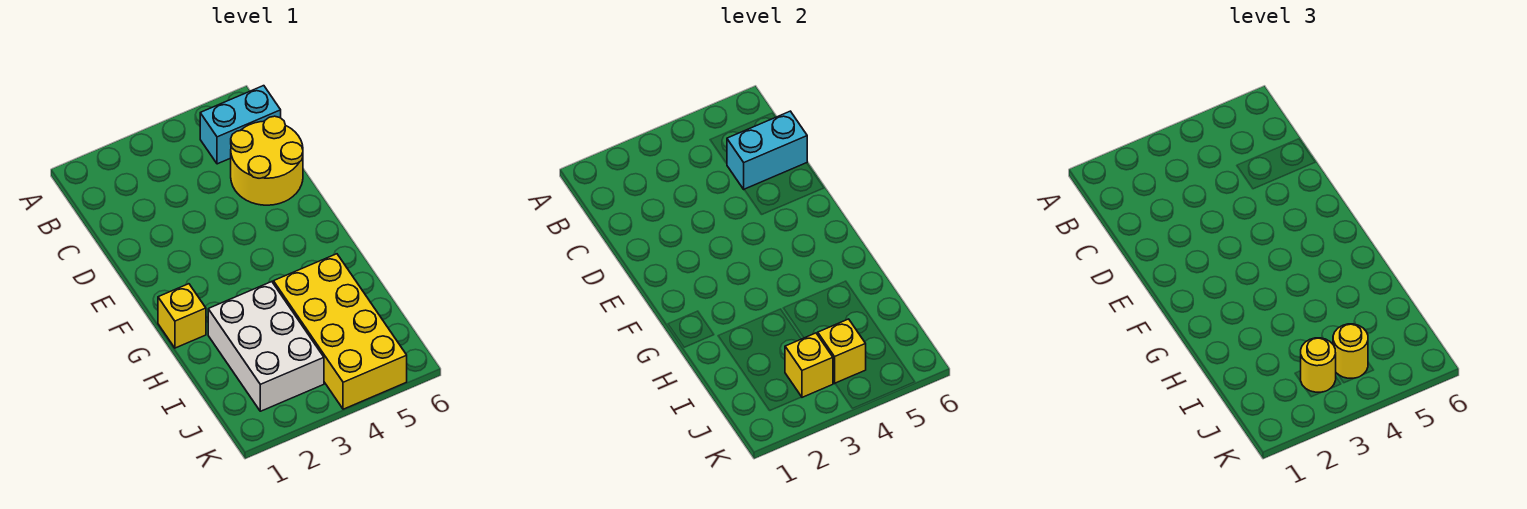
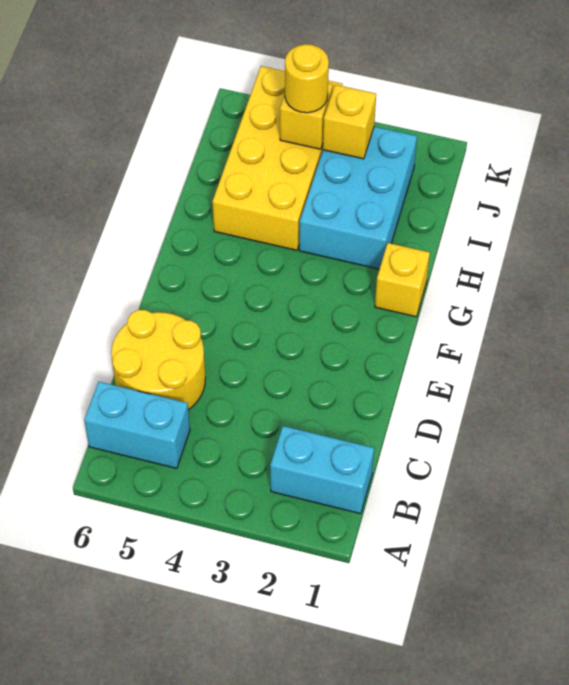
cyan 1x2 brick [727,111,807,189] -> cyan 1x2 brick moved to [270,426,374,514]
white 2x3 brick [208,282,324,411] -> cyan 2x3 brick [299,127,417,269]
yellow 1x1 round brick [1301,338,1336,392] -> none

